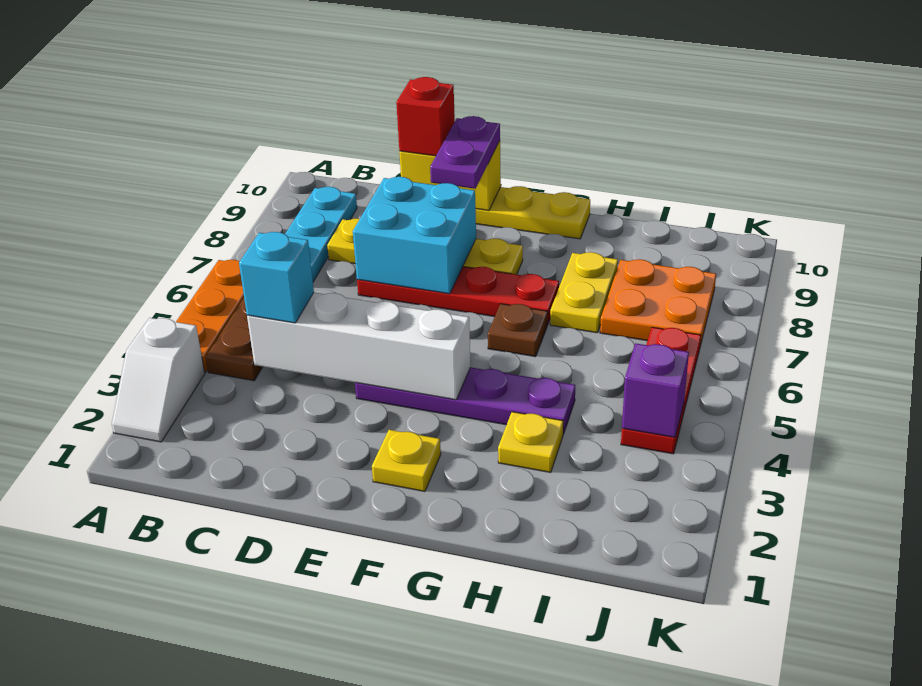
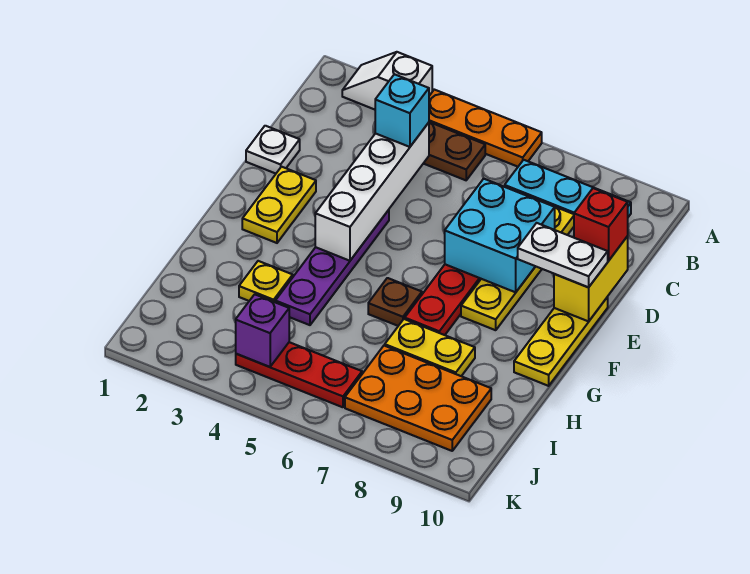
none -> white 1x1 plate [246,126,300,174]
purple 1x2 plate [430,116,500,189] -> white 1x2 plate [518,223,608,287]
yellow 1x1 plate [372,430,441,492] -> yellow 1x2 plate [242,167,316,243]
orange 2x2 plate [600,259,716,346] -> orange 2x3 plate [345,346,491,451]

